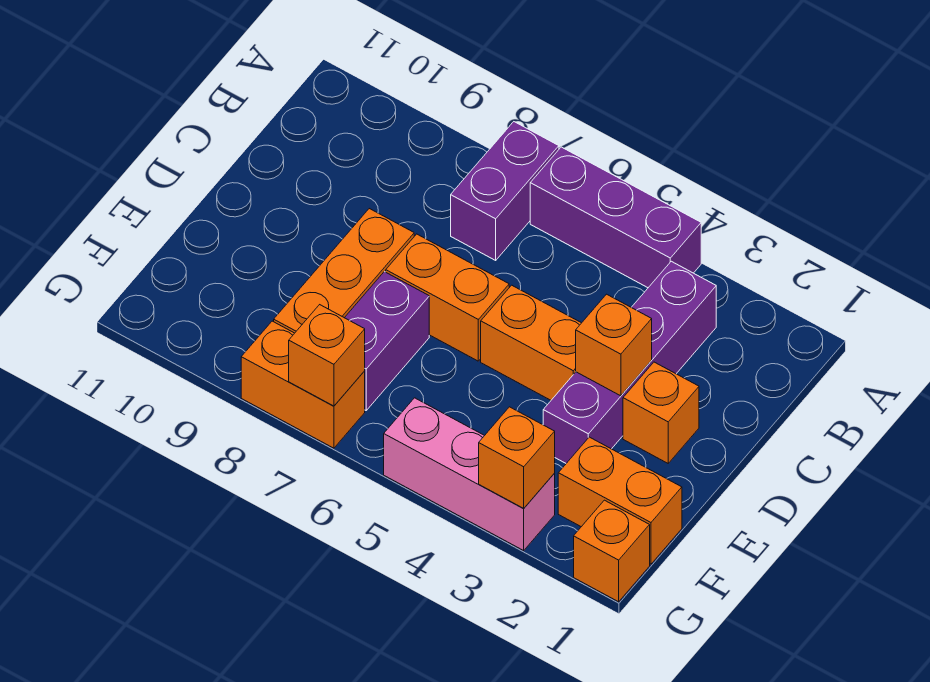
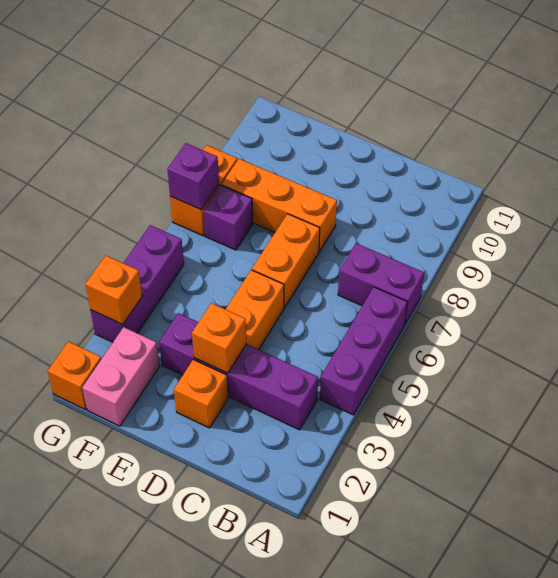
purple 1x2 brick [345,272,429,410] -> purple 1x1 brick [203,185,253,250]
orange 1x2 brick [558,437,682,564] -> pink 1x2 brick [82,327,159,426]
pink 1x3 brick [384,398,555,550] -> purple 1x3 brick [91,225,184,342]
orange 1x1 brick [289,305,365,406] -> purple 1x1 brick [167,143,219,210]

